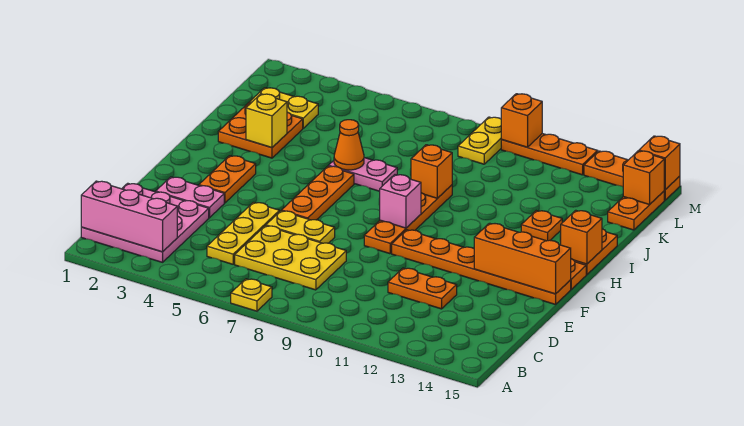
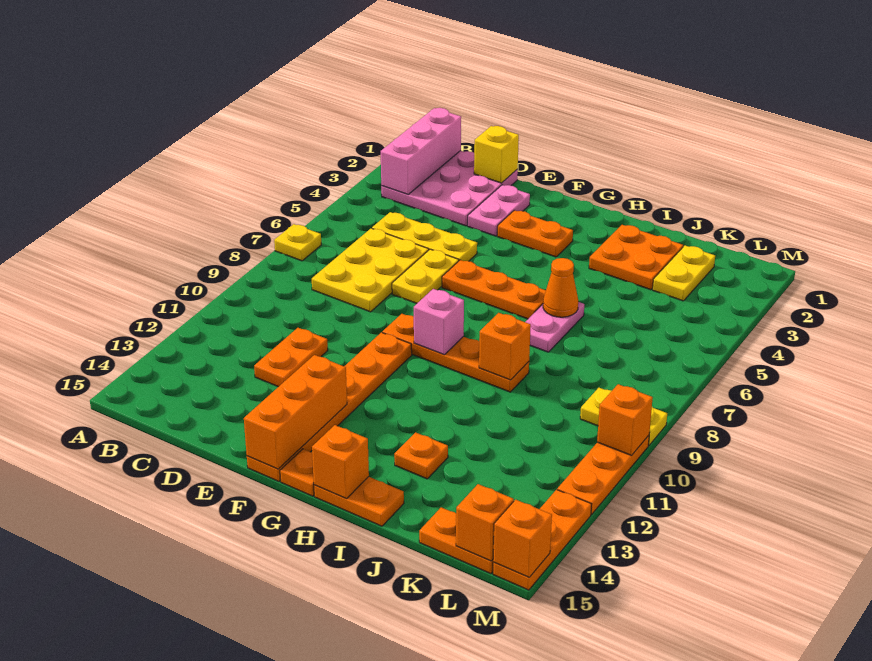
yellow 1x1 brick [246,94,287,148] -> yellow 1x1 brick moved to [474,126,519,183]

